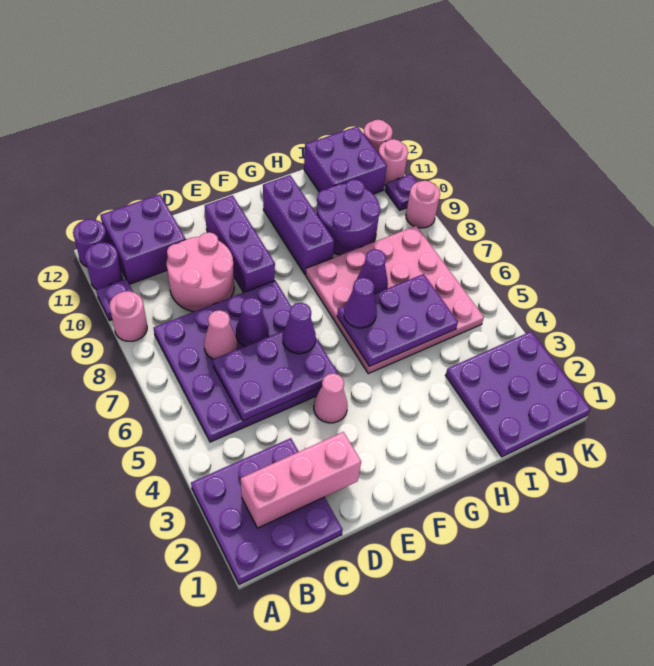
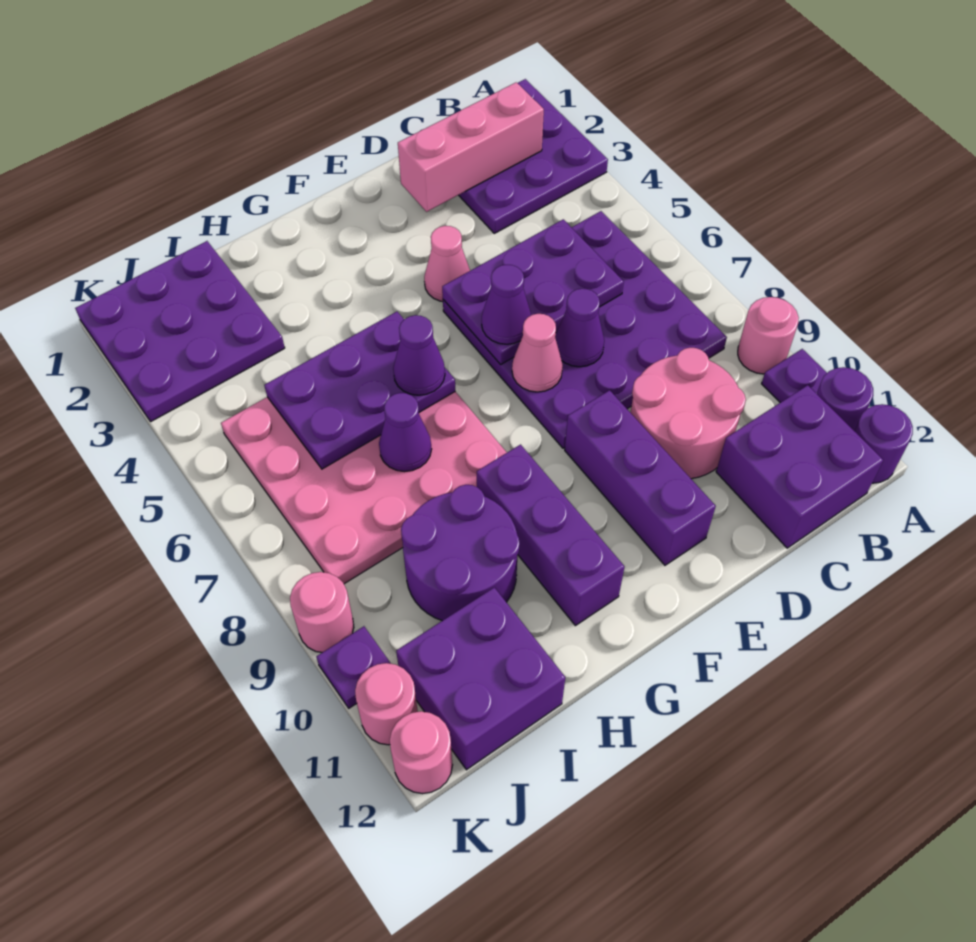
pink 1x1 cone [204,310,237,359] -> pink 1x1 cone moved to [512,314,563,392]

